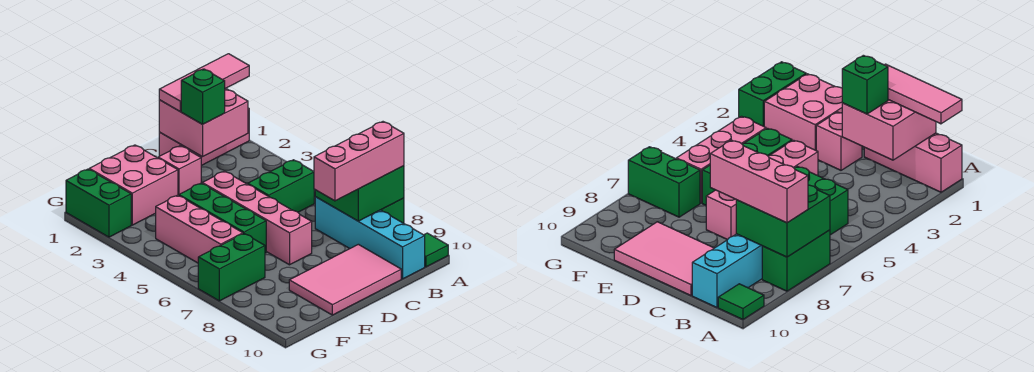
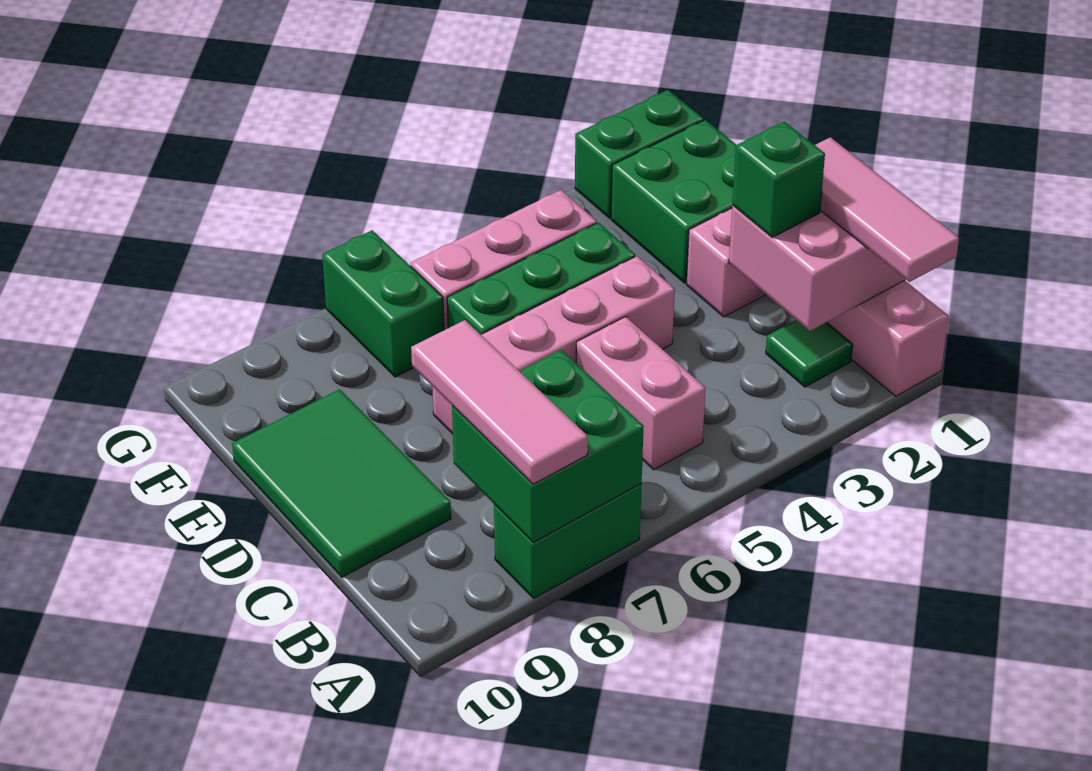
pink 1x3 brick [314,122,404,201] -> pink 1x3 tile [411,320,588,484]
green 1x1 tile [424,233,448,267] -> green 1x1 tile moved to [766,320,853,387]
green 1x2 brick [248,160,314,212] -> pink 1x2 brick [576,317,706,470]
cyan 1x4 brick [315,197,425,279] -> none
pink 2x3 tile [289,244,401,315] -> green 2x3 tile [232,389,451,577]
pink 2x2 brick [89,145,178,225] -> green 2x2 brick [611,120,736,283]

